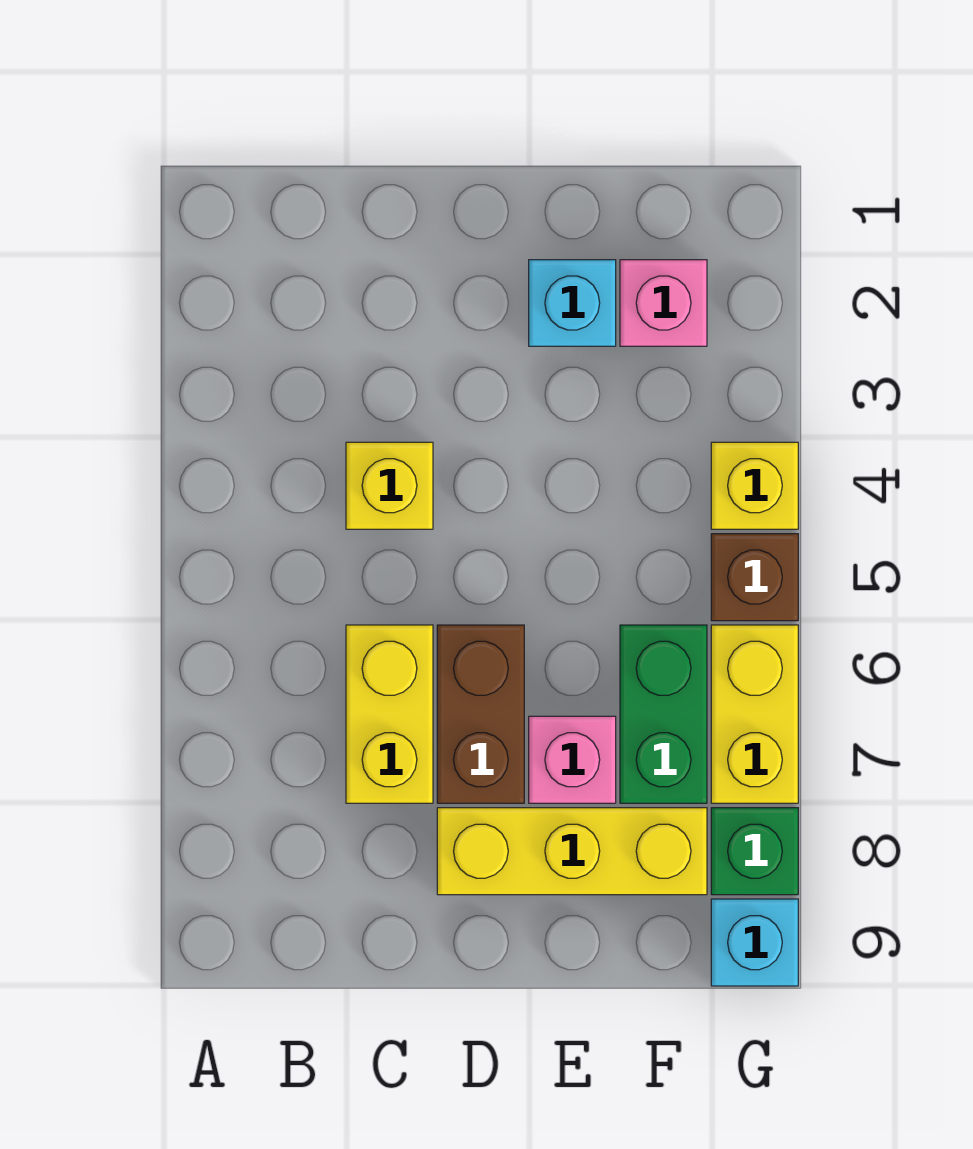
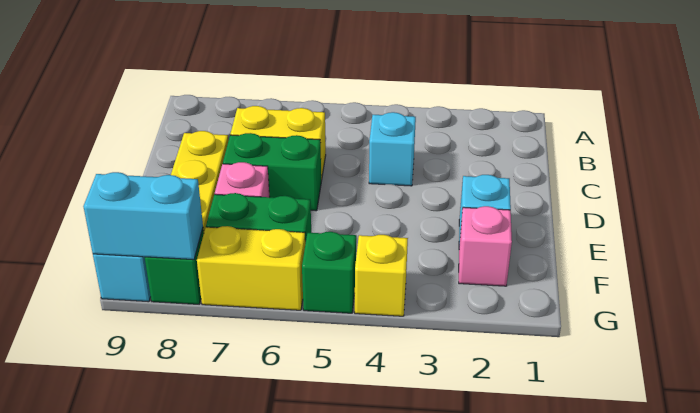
yellow 1x1 brick [346,442,433,529] -> cyan 1x1 brick [369,112,416,186]
brown 1x2 brick [437,625,524,803] -> green 1x2 brick [223,133,322,211]
brown 1x1 brick [711,534,798,621] -> green 1x1 brick [302,232,356,313]
none -> cyan 1x2 brick [83,172,203,260]

